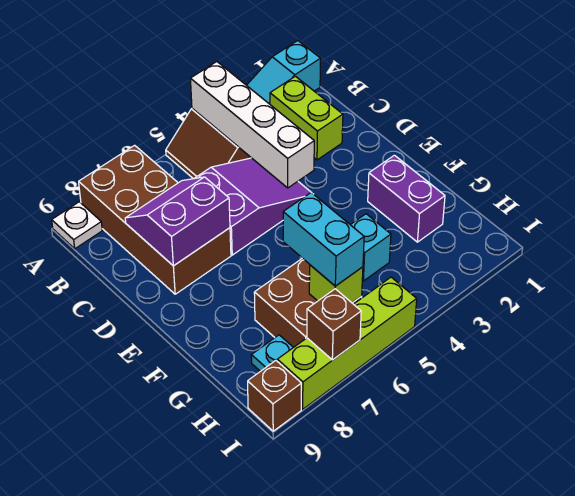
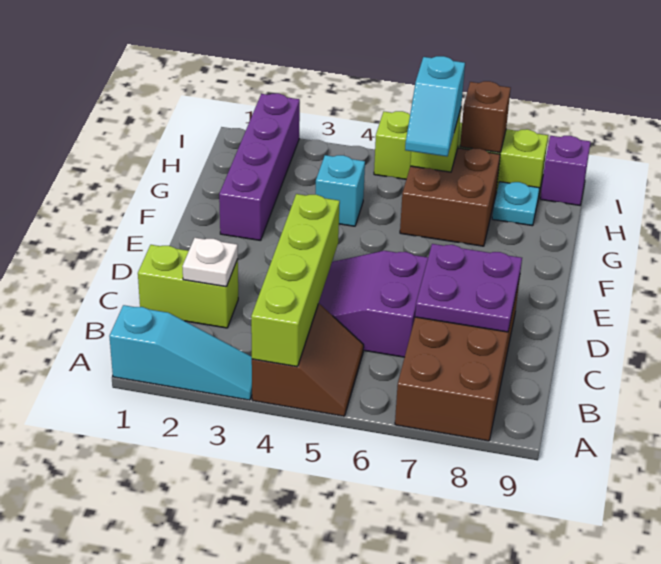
white 1x4 brick [190,62,314,188] -> lime 1x4 brick [251,194,340,367]
white 1x1 plate [52,202,102,249] -> white 1x1 plate moved to [182,238,238,287]
lime 1x2 brick [270,76,343,160] -> lime 1x2 brick turned to [138,245,238,328]
purple 2x2 slope [125,177,230,266] -> purple 2x2 plate [415,244,522,332]
purple 1x2 brick [368,155,445,242] -> purple 1x4 brick [219,93,300,241]
cyan 1x2 brick [283,193,364,286] -> cyan 1x2 slope [405,56,465,156]
brown 1x1 brick [248,361,301,431] -> purple 1x1 brick [540,136,590,205]

